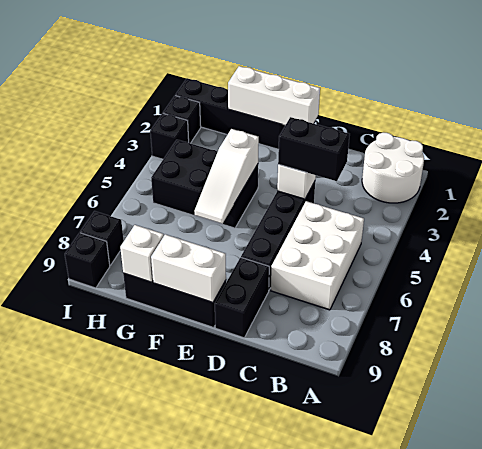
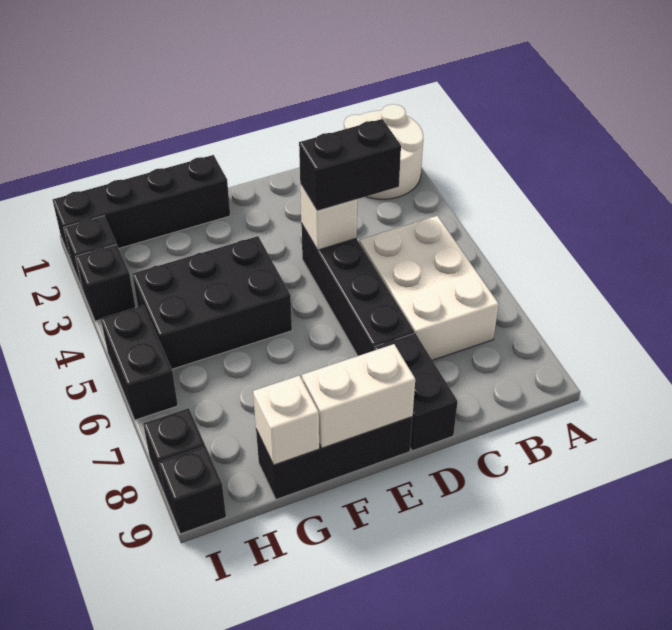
white 1x3 brick [228,66,320,125] -> none
white 1x3 slope [194,129,259,224] -> none
none -> black 1x2 brick [101,306,178,420]

